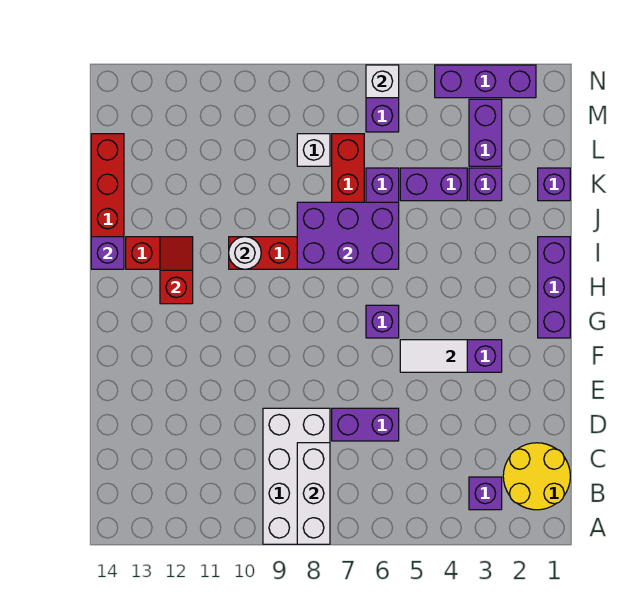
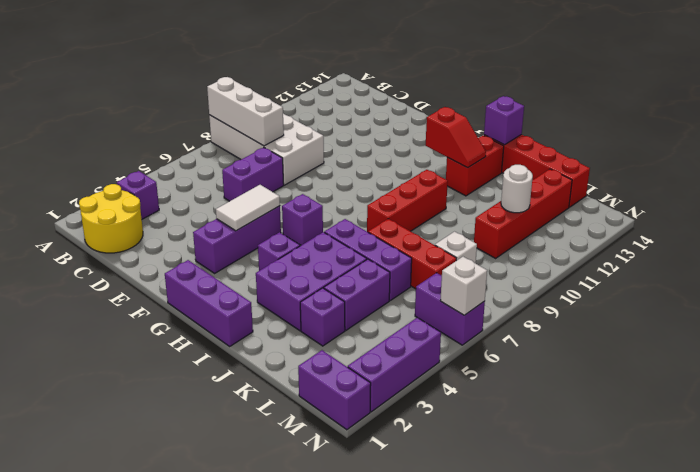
purple 2x3 brick [297,202,399,269] -> purple 2x3 brick moved to [256,232,367,331]
white 1x1 round brick [229,237,261,269] -> white 1x1 round brick moved to [501,165,533,213]
purple 1x1 brick [538,168,570,201] -> purple 1x1 brick moved to [258,232,300,271]
purple 1x2 brick [469,99,502,166] -> purple 1x2 brick moved to [298,350,371,430]
none -> red 1x4 brick [474,169,572,258]

